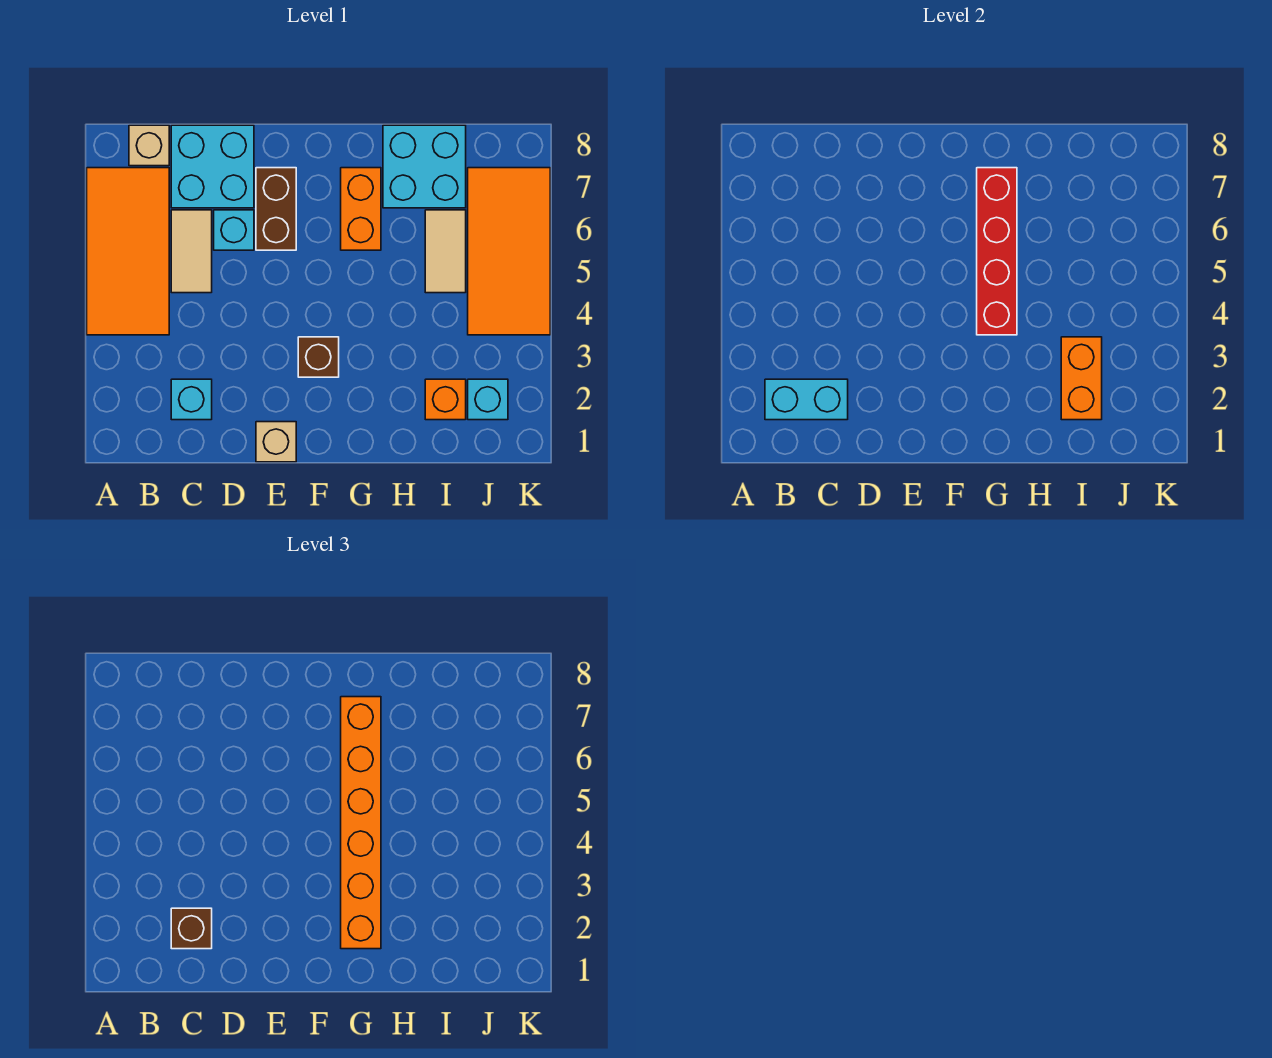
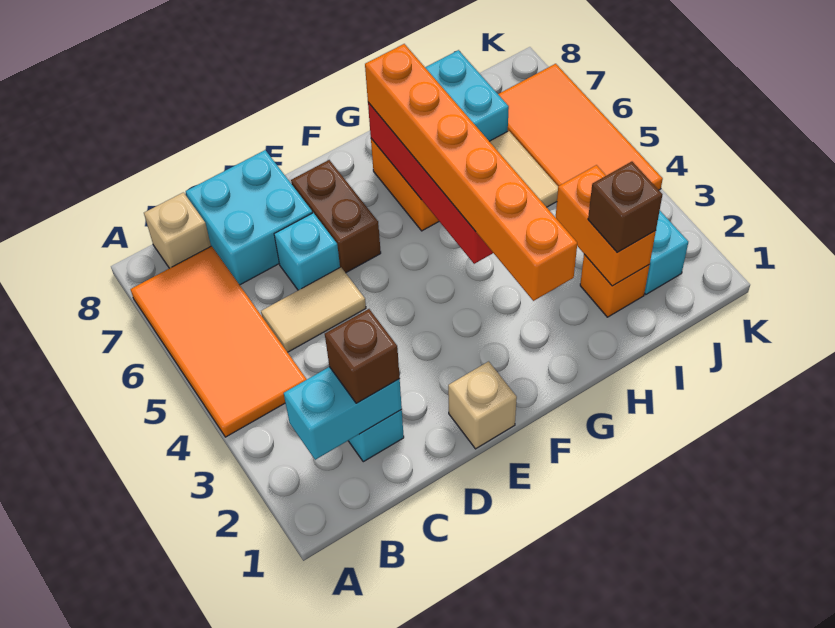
tan 1x2 tile [171,210,212,293] -> tan 1x2 tile turned to [261,267,366,352]
brown 1x1 brick [298,337,339,377] -> brown 1x1 brick moved to [588,162,662,252]

